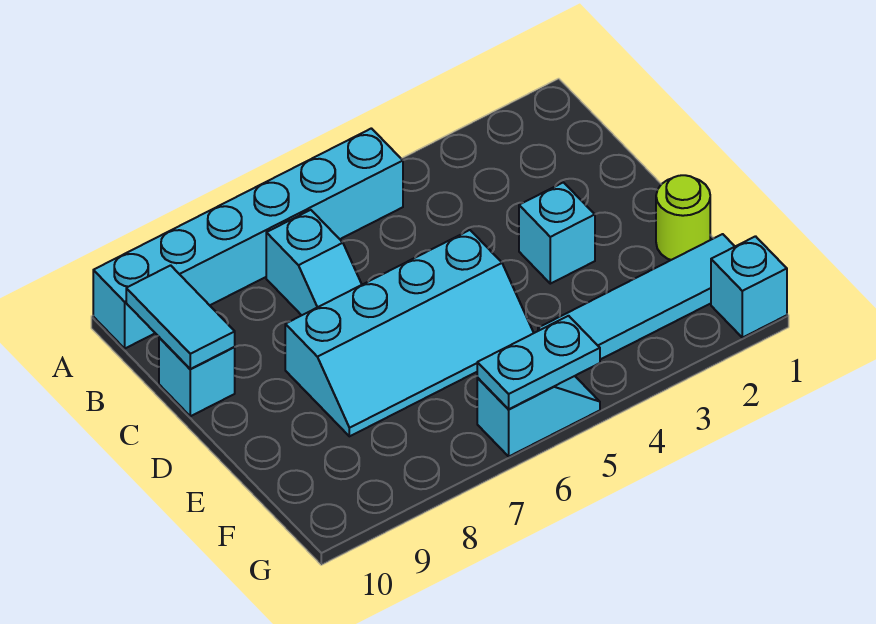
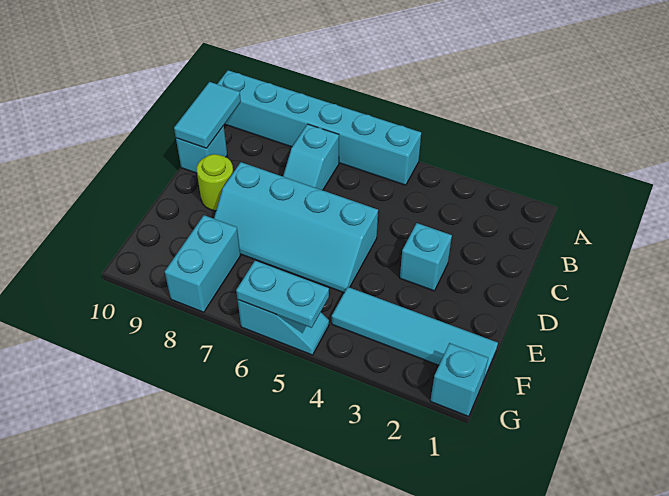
lime 1x1 round brick [656,175,710,260] -> lime 1x1 round brick moved to [197,154,233,211]
none -> cyan 1x2 brick [165,215,240,312]

